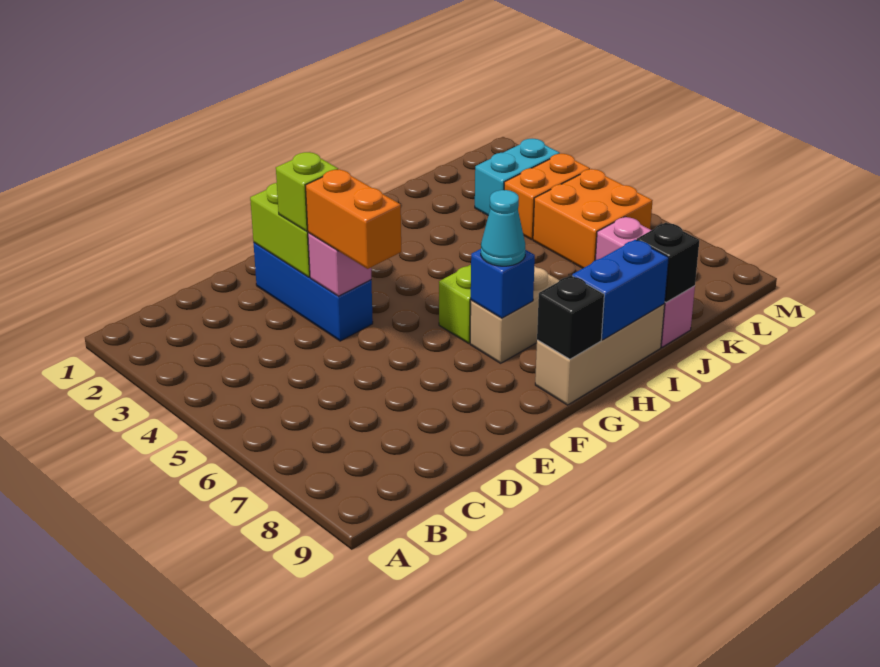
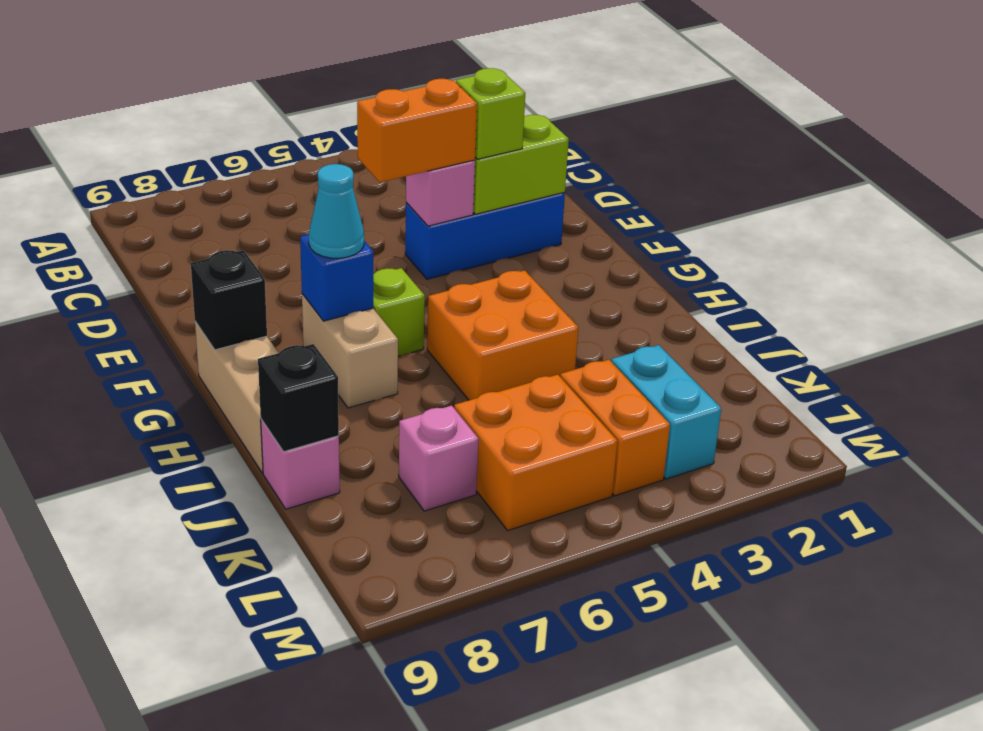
none -> orange 2x2 brick [427,270,578,400]
blue 1x2 brick [572,240,669,340] -> none

